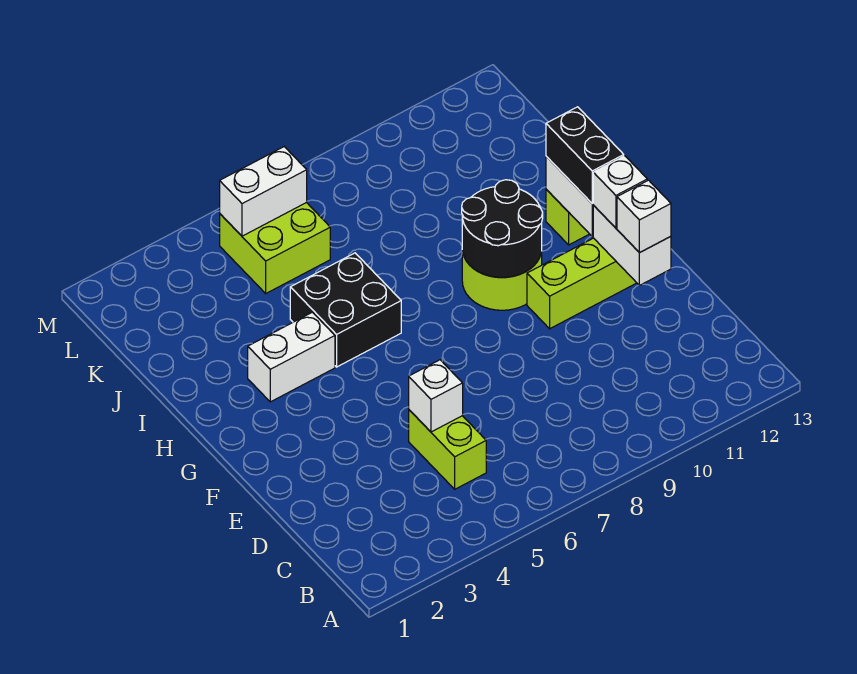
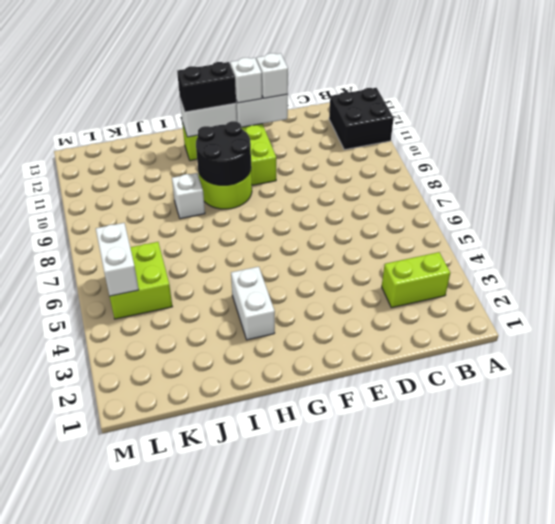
lime 1x2 brick [409,410,486,489] -> lime 1x2 brick moved to [382,252,450,308]
white 1x1 brick [409,360,463,432] -> white 1x1 brick moved to [172,173,205,219]
black 2x2 brick [290,253,401,367] -> black 2x2 brick moved to [329,88,394,150]

